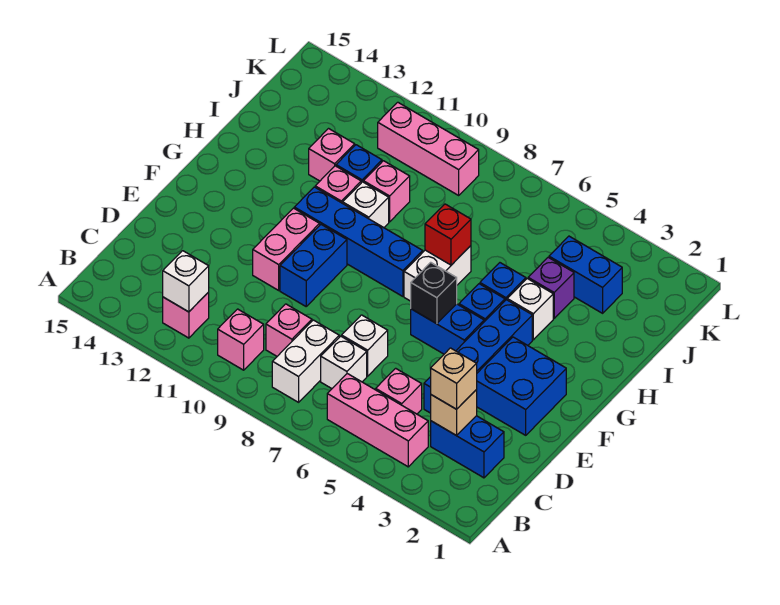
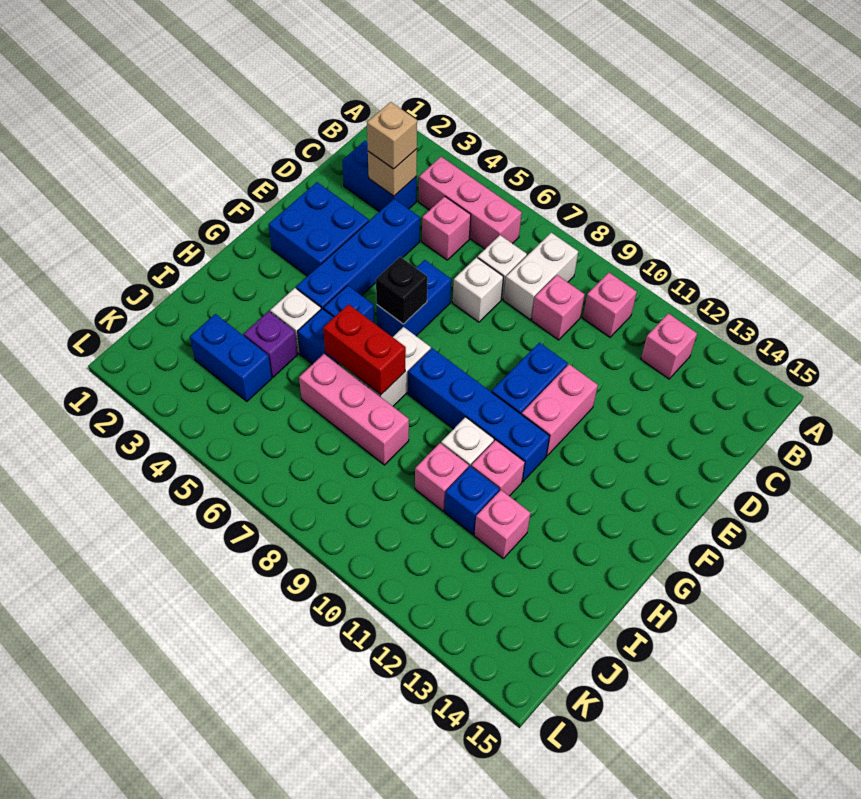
white 1x1 brick [163,251,209,312] -> none
blue 1x2 brick [411,304,484,354] -> blue 1x2 brick turned to [377,260,451,337]
red 1x1 brick [425,204,471,265] -> red 1x2 brick [323,304,406,395]
pink 1x3 brick [378,102,479,195] -> pink 1x3 brick moved to [299,354,409,465]

